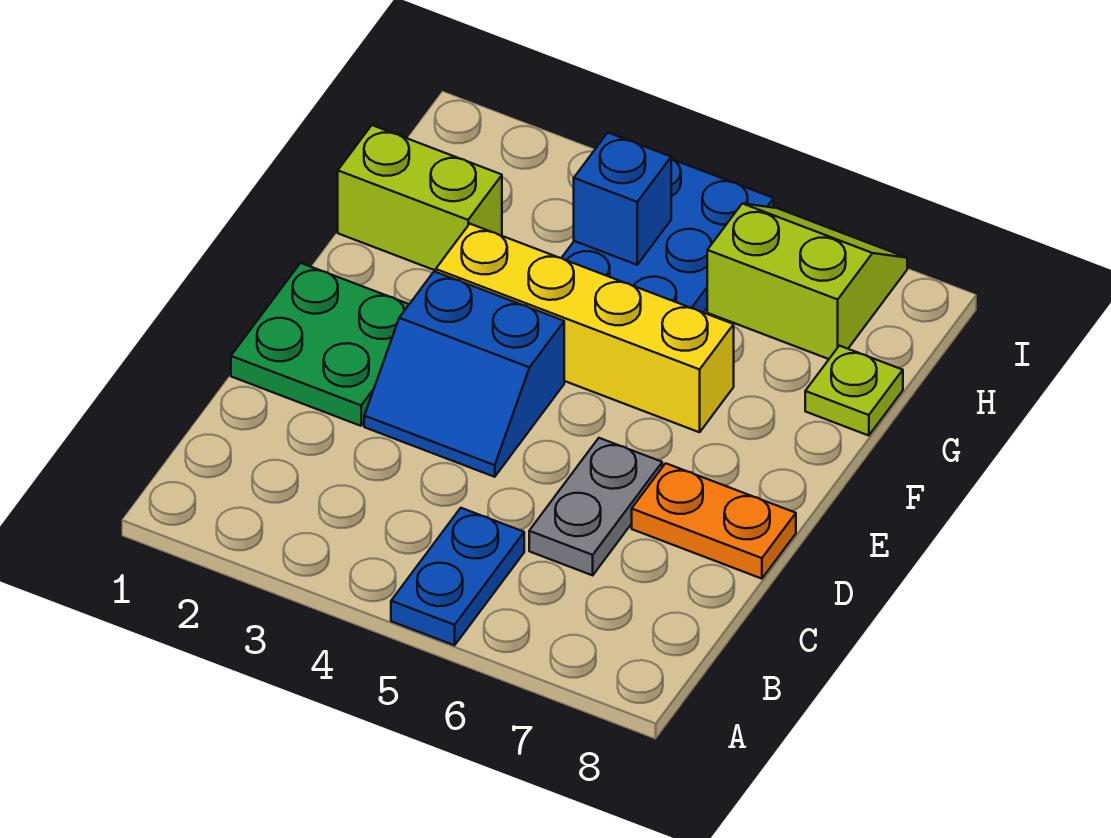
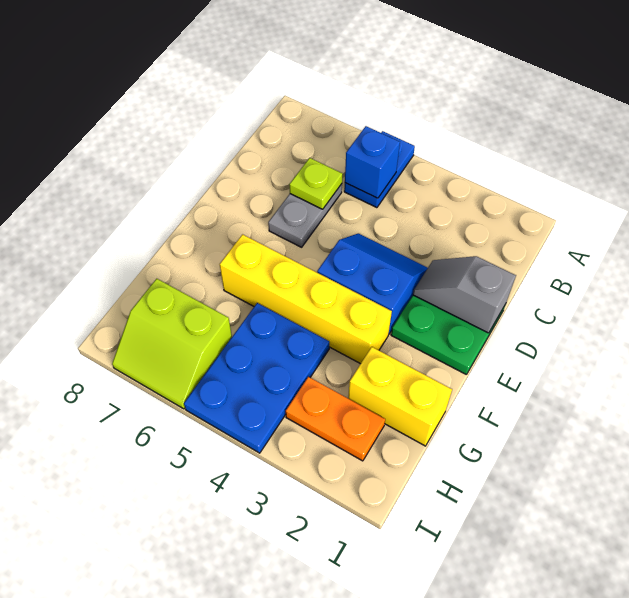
none -> grey 1x2 slope [413,256,516,333]
orange 1x2 plate [632,463,796,579] -> orange 1x2 plate moved to [286,377,385,461]
lime 1x2 brick [338,125,502,271] -> yellow 1x2 brick [348,347,452,446]
lime 1x1 plate [805,346,903,436] -> lime 1x1 plate moved to [289,158,343,209]
blue 1x1 brick [574,133,671,265] -> blue 1x1 brick moved to [345,126,400,198]

